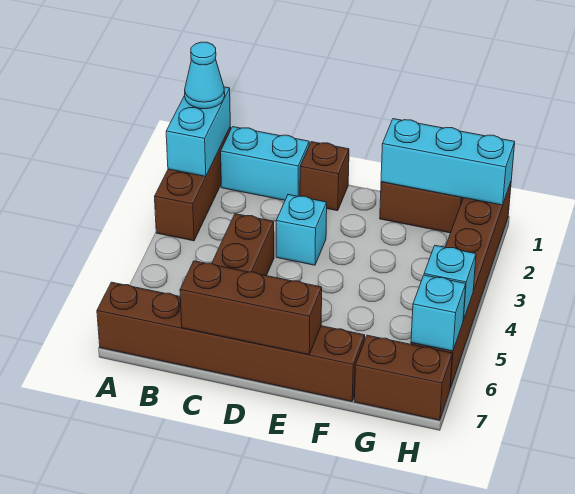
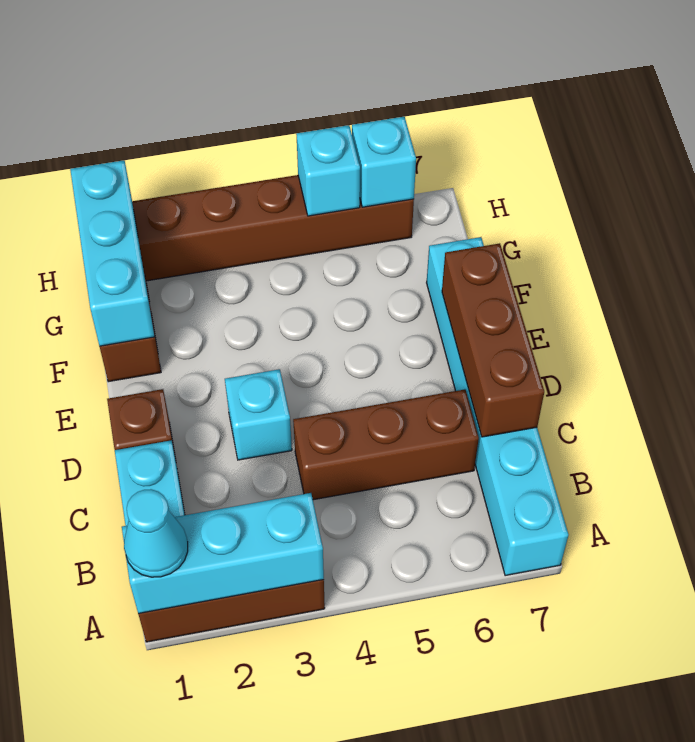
cyan 1x2 brick [166,87,230,176] -> cyan 1x3 brick [122,493,324,614]
brown 1x6 brick [97,282,365,402] -> cyan 1x6 brick [427,237,569,576]
brown 1x2 brick [354,335,452,420] -> none

